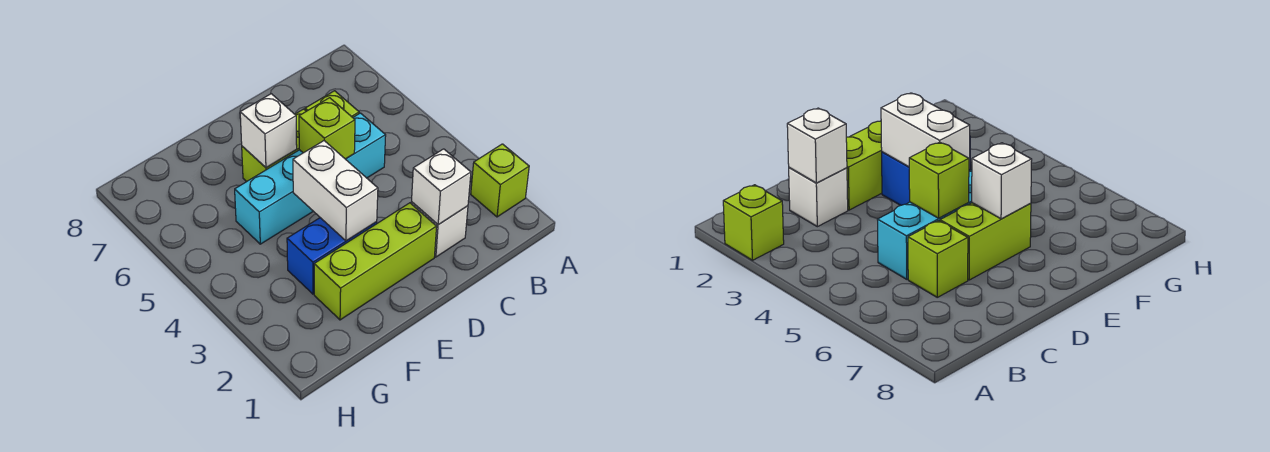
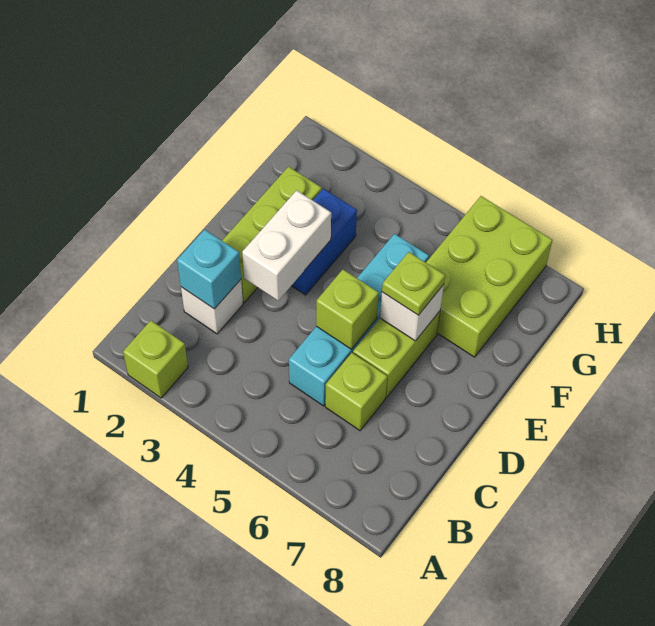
white 1x1 brick [412,149,471,225] -> cyan 1x1 brick [177,230,241,309]
white 1x2 brick [293,141,378,241] -> white 1x2 brick turned to [242,190,331,301]
none -> lime 1x1 plate [382,252,445,315]
none -> lime 2x3 brick [426,196,552,357]

